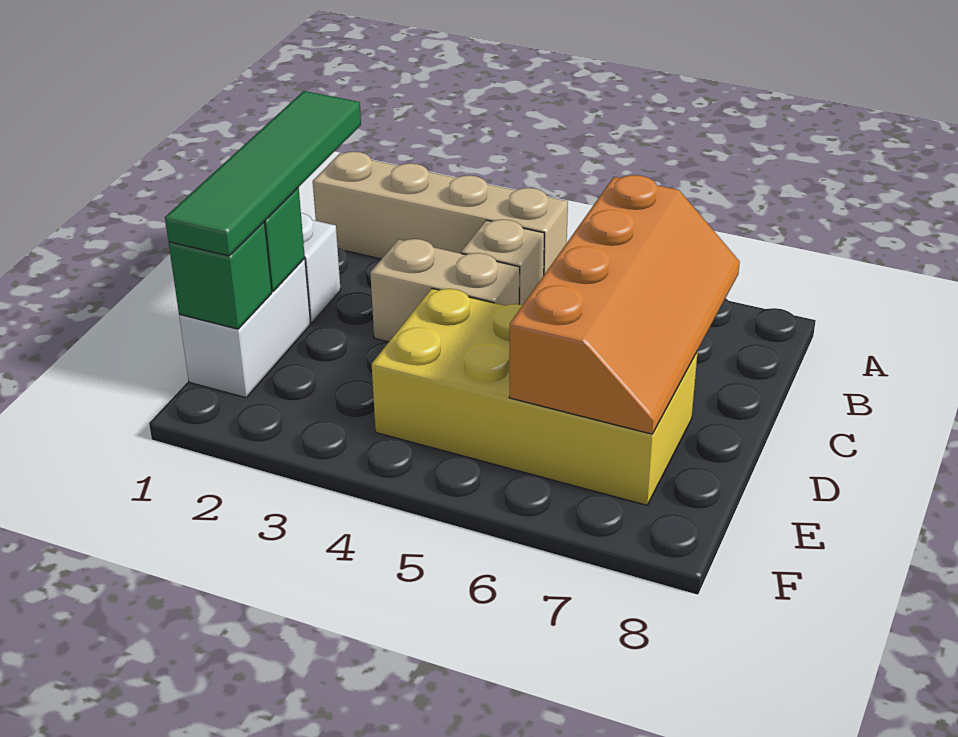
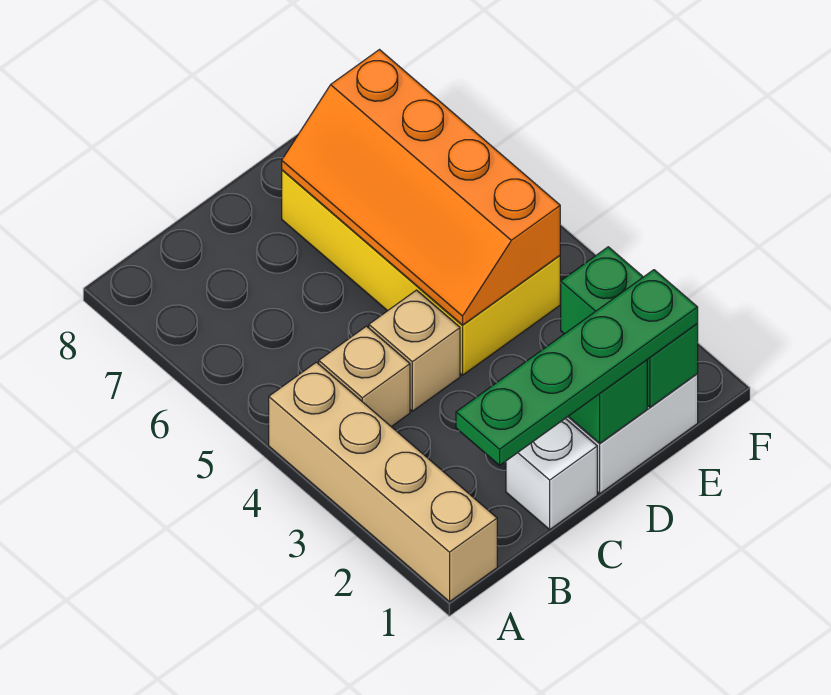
green 1x4 tile [165,91,361,256] -> green 1x4 plate [456,270,698,465]
orange 2x4 slope [509,175,740,434] -> orange 2x4 slope turned to [282,50,560,325]
tan 1x2 brick [370,239,520,342] -> tan 1x1 brick [369,290,460,411]
green 1x1 brick [169,222,272,329] -> green 1x2 brick [561,247,698,407]

